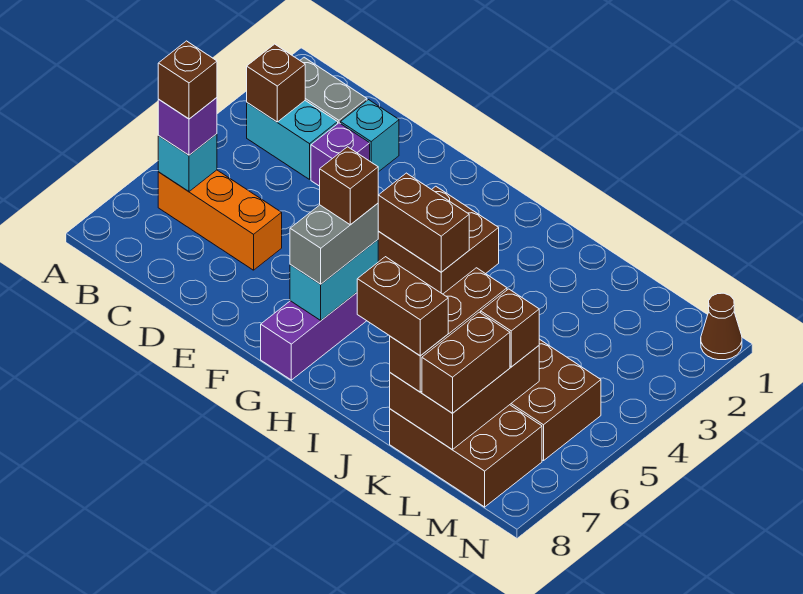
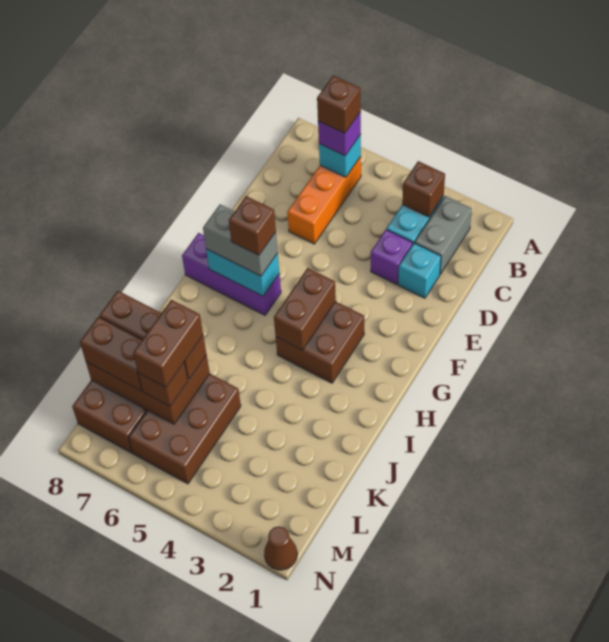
brown 1x2 brick [357,257,448,355] -> brown 1x2 brick moved to [133,300,203,387]

